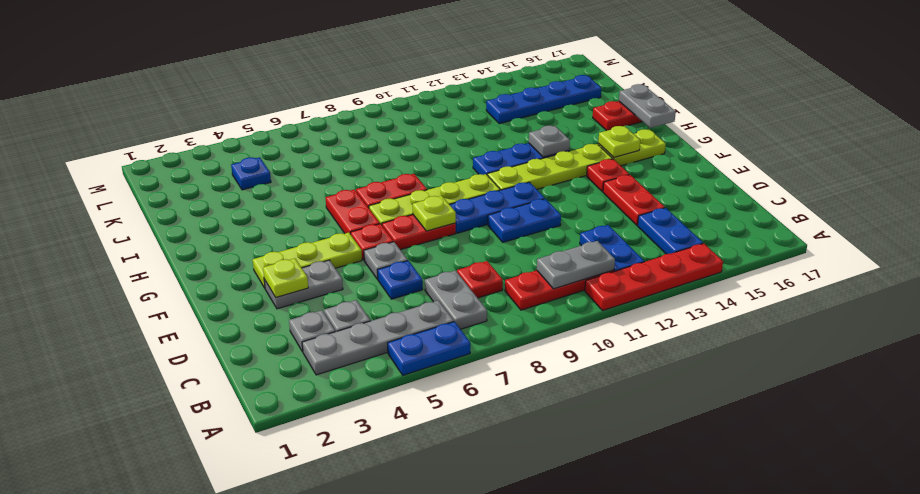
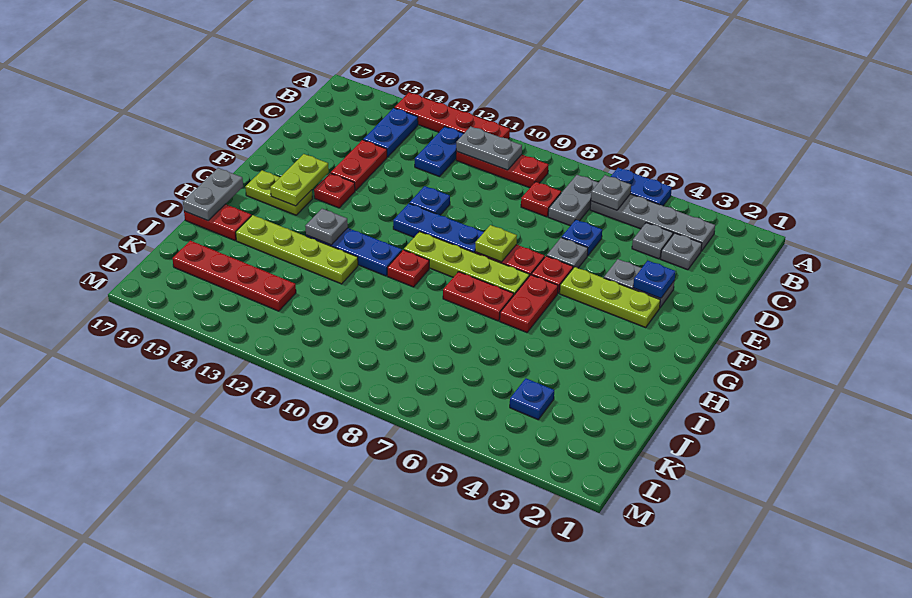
none -> grey 1x1 plate [591,175,631,210]
lime 1x1 plate [263,258,308,297] -> blue 1x1 plate [633,261,676,298]
blue 1x2 plate [488,199,561,242] -> blue 1x1 plate [409,186,450,215]
lime 1x4 plate [487,144,612,190] -> lime 1x4 plate moved to [236,215,358,284]
lime 1x1 plate [598,126,640,157] -> lime 1x2 plate [270,154,329,206]
none -> red 1x1 plate [387,250,429,287]
blue 1x4 plate [486,75,601,124] -> red 1x4 plate [172,241,296,311]

